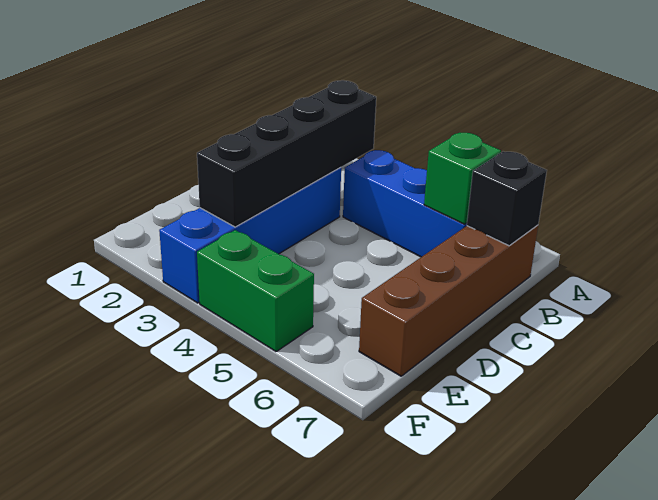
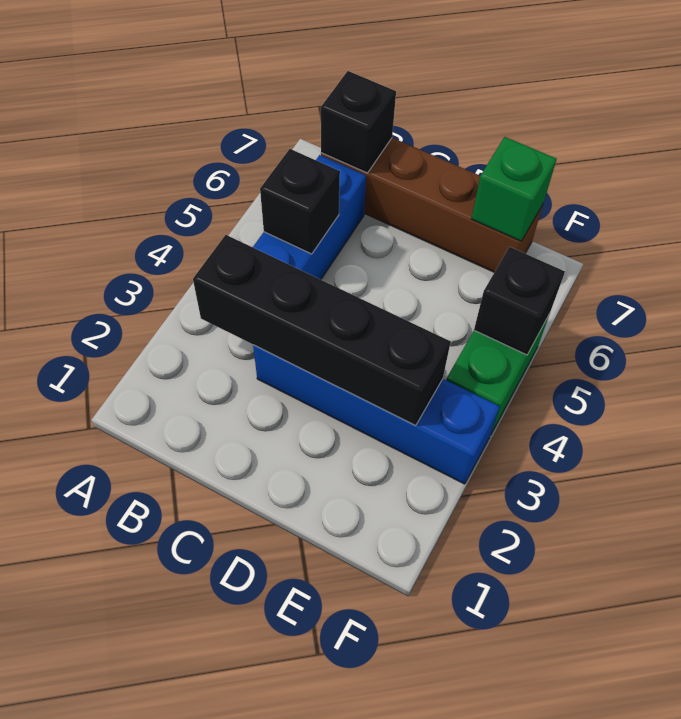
none -> black 1x1 brick [260,149,340,254]
green 1x1 brick [424,133,501,224] -> green 1x1 brick moved to [472,137,557,241]
none -> black 1x1 brick [474,247,565,355]

